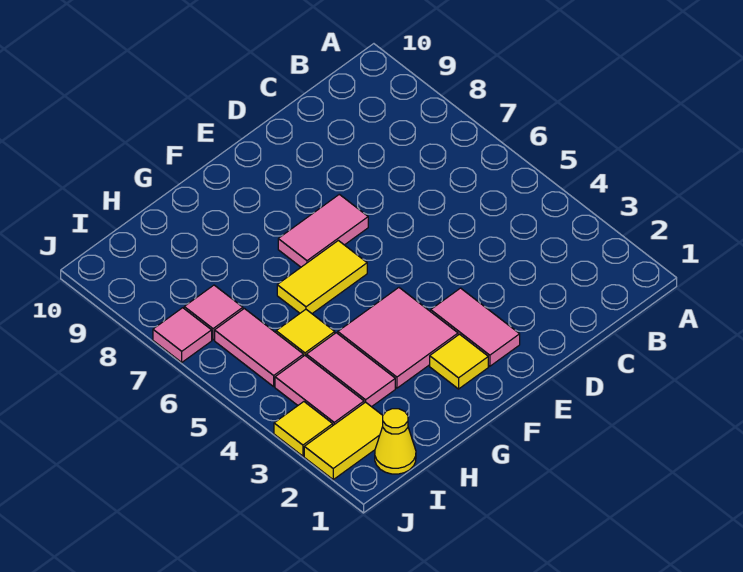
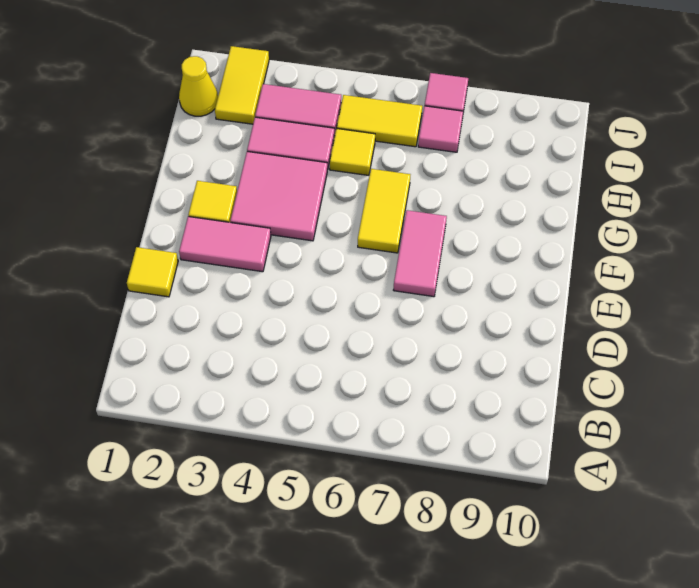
pink 1x2 tile [215,309,303,387] -> yellow 1x2 tile [337,95,422,147]
yellow 1x1 tile [274,402,333,456] -> yellow 1x1 tile moved to [127,247,178,297]

